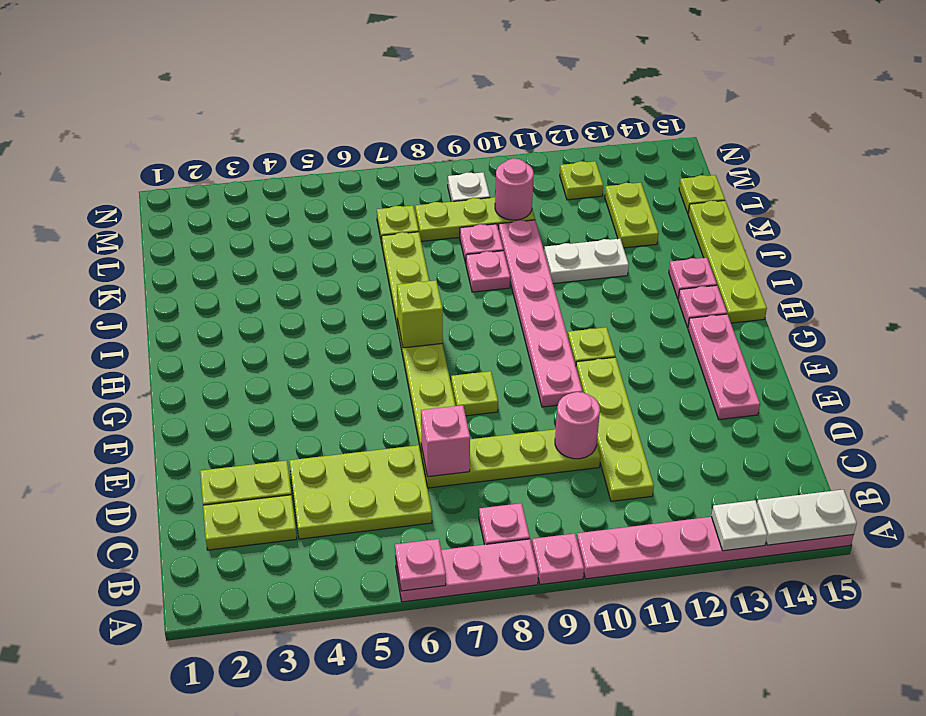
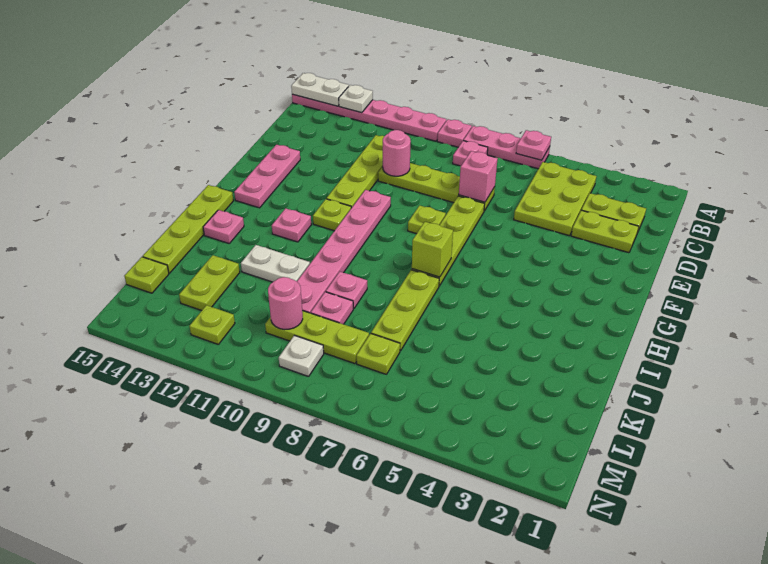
lime 2x3 plate [289,445,432,539] -> lime 2x3 plate turned to [514,162,596,236]
pink 1x1 plate [678,285,727,328] -> pink 1x1 plate moved to [272,208,311,242]

